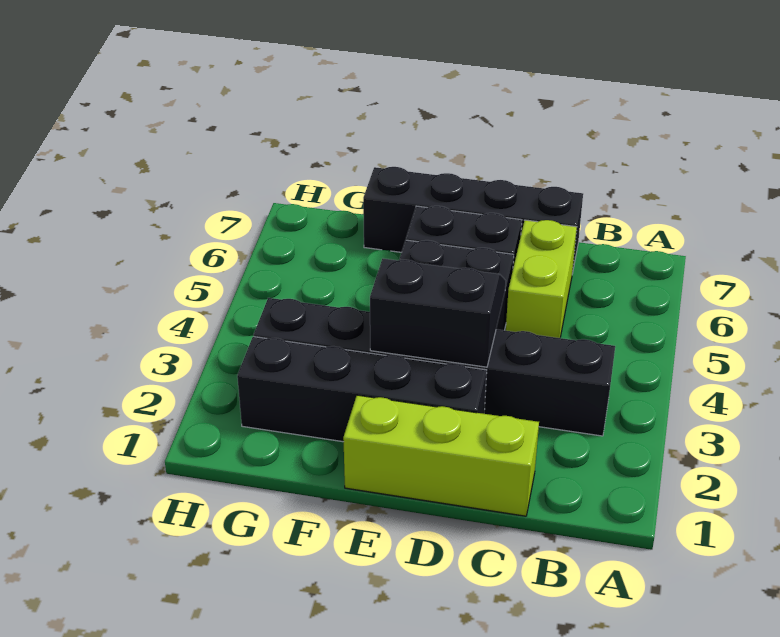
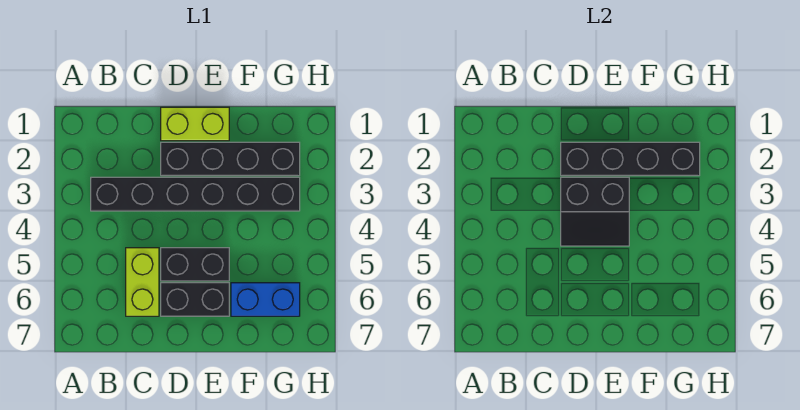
lime 1x3 brick [343,395,539,516] -> lime 1x2 brick [161,107,229,141]
black 1x4 brick [363,167,583,272] -> black 1x4 brick moved to [561,142,700,176]
none -> blue 1x2 brick [231,283,300,316]

